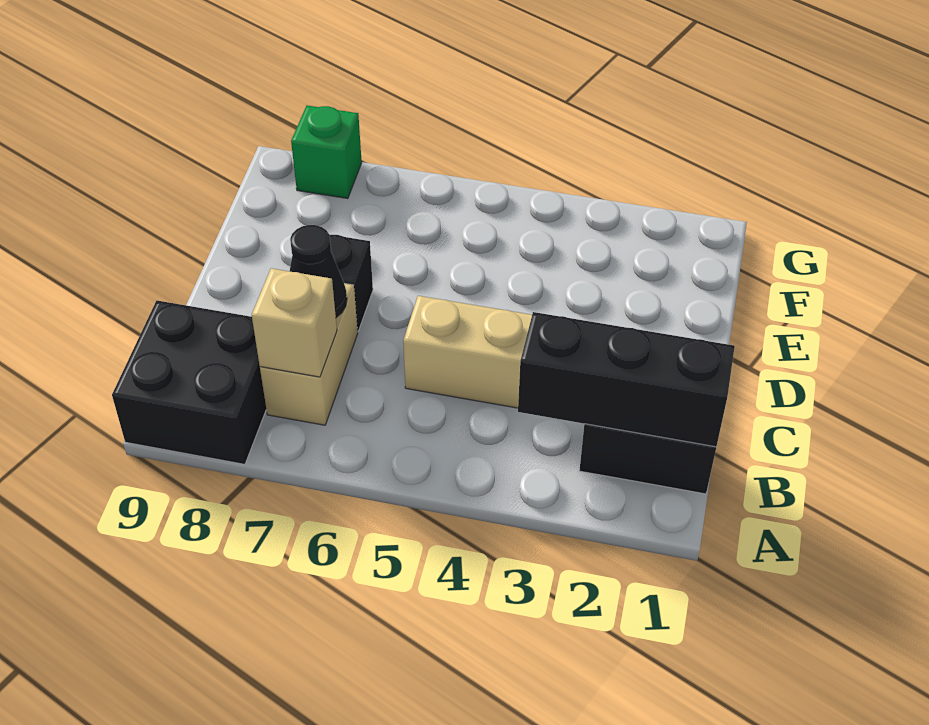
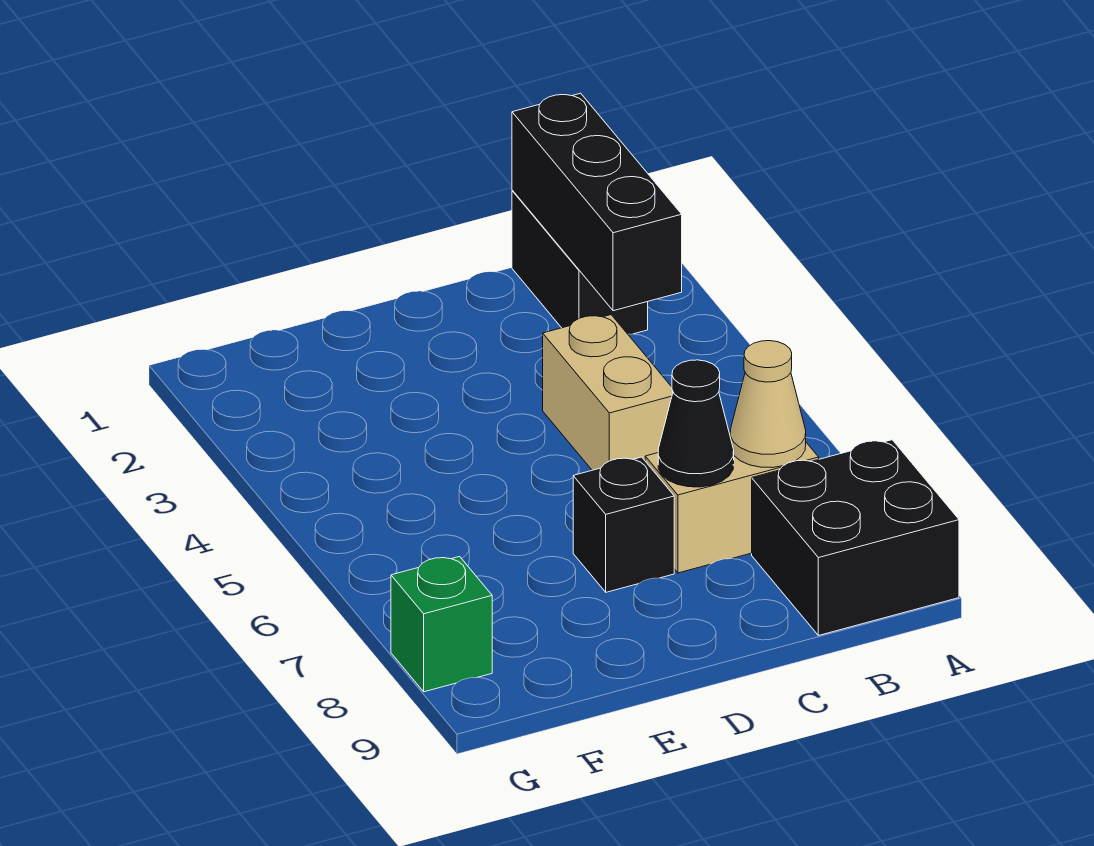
tan 1x1 brick [252,268,337,377] -> tan 1x1 cone [730,341,806,468]

